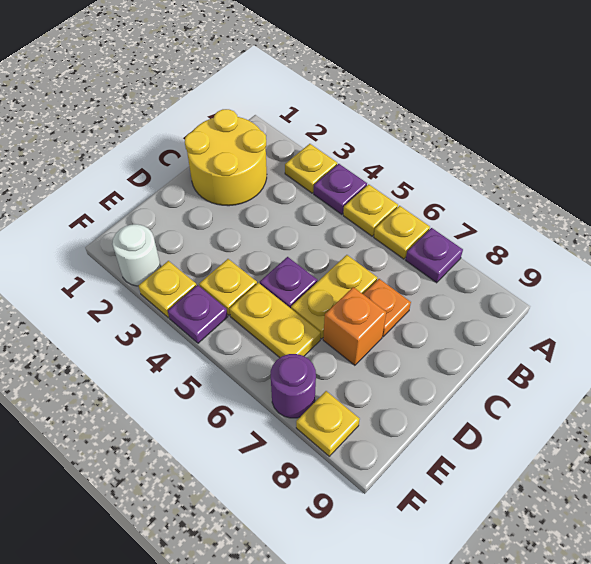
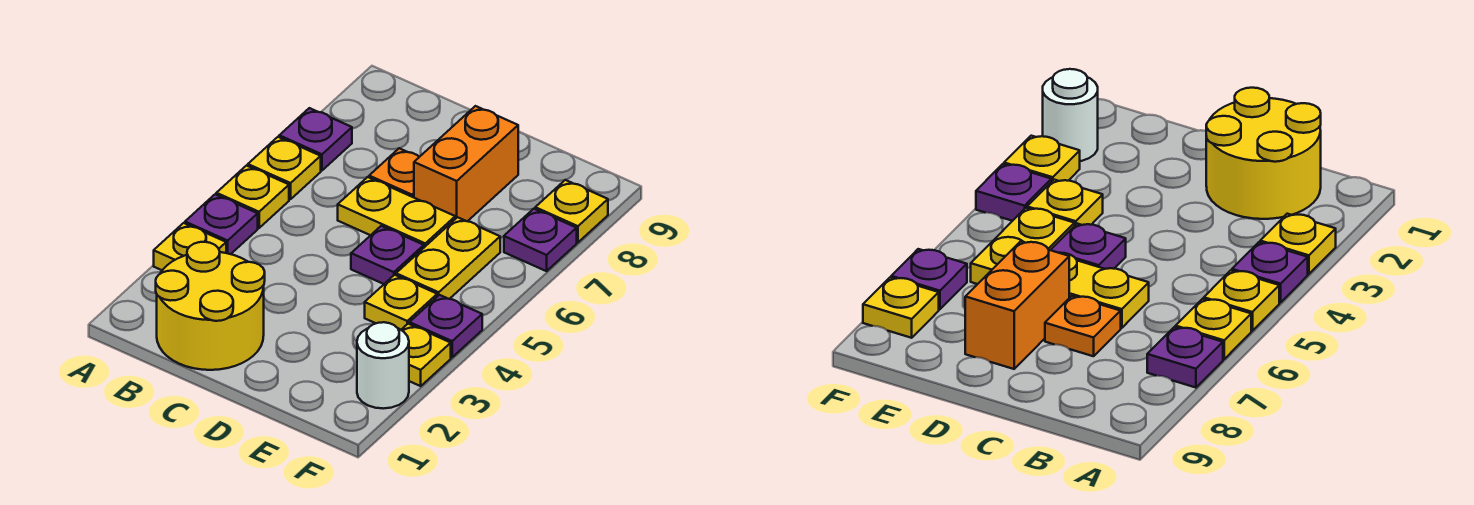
orange 1x1 brick [323,287,386,365] -> orange 1x2 brick [414,106,518,221]
purple 1x1 round brick [271,354,316,418] -> purple 1x1 plate [504,209,577,271]

